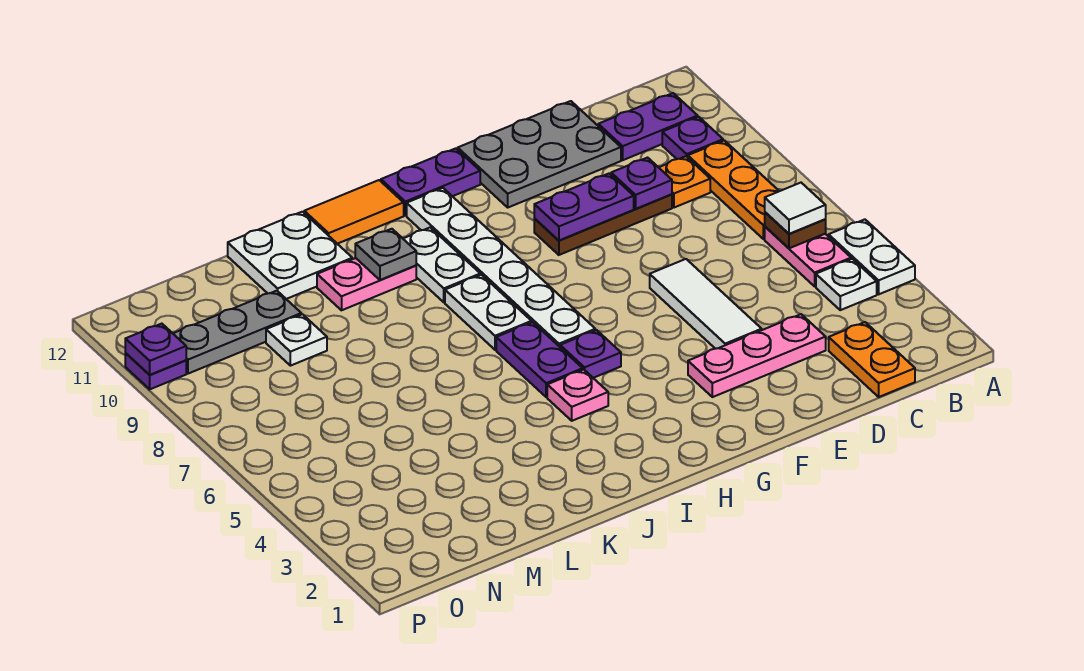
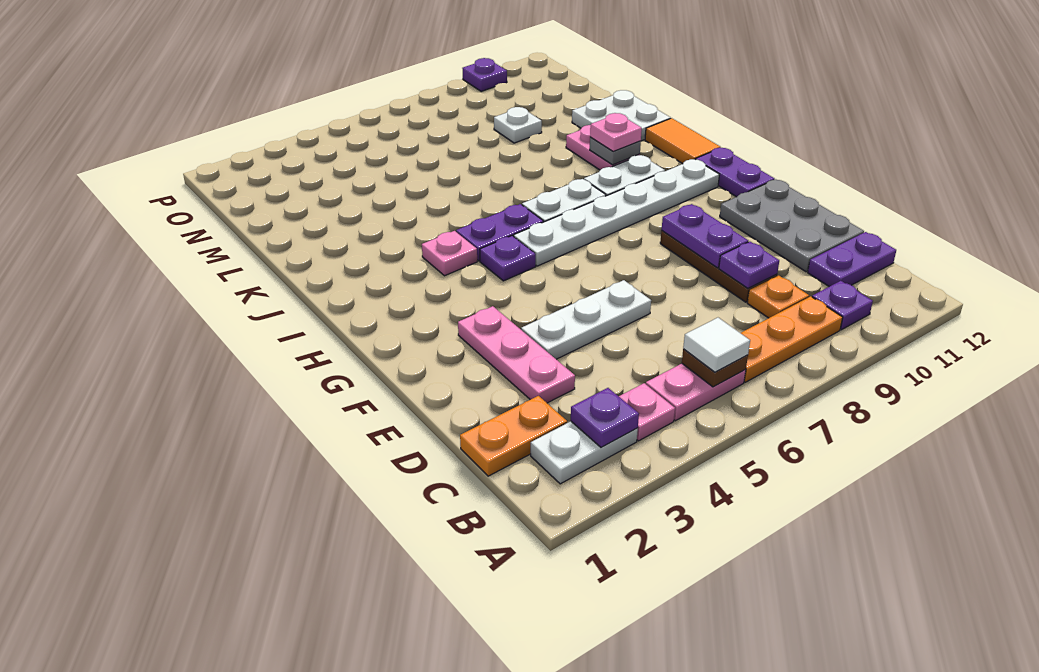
white 1x2 plate [828,219,915,294] -> white 1x2 plate moved to [531,421,638,484]
white 1x1 plate [816,259,877,310] -> pink 1x1 plate [619,383,675,441]
purple 1x2 plate [598,93,698,160] -> purple 1x2 plate turned to [808,232,896,287]
white 1x3 tile [650,259,762,349] -> white 1x3 plate [521,280,651,359]
none -> pink 1x1 plate [590,113,642,152]
grey 1x3 plate [173,291,301,374] -> none
purple 1x1 plate [125,324,186,375] -> purple 1x1 plate moved to [571,388,639,447]

